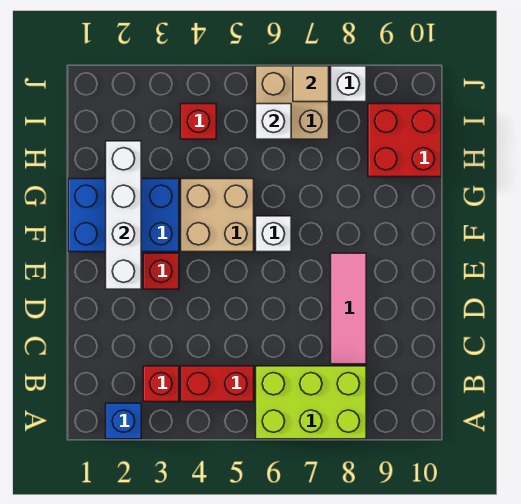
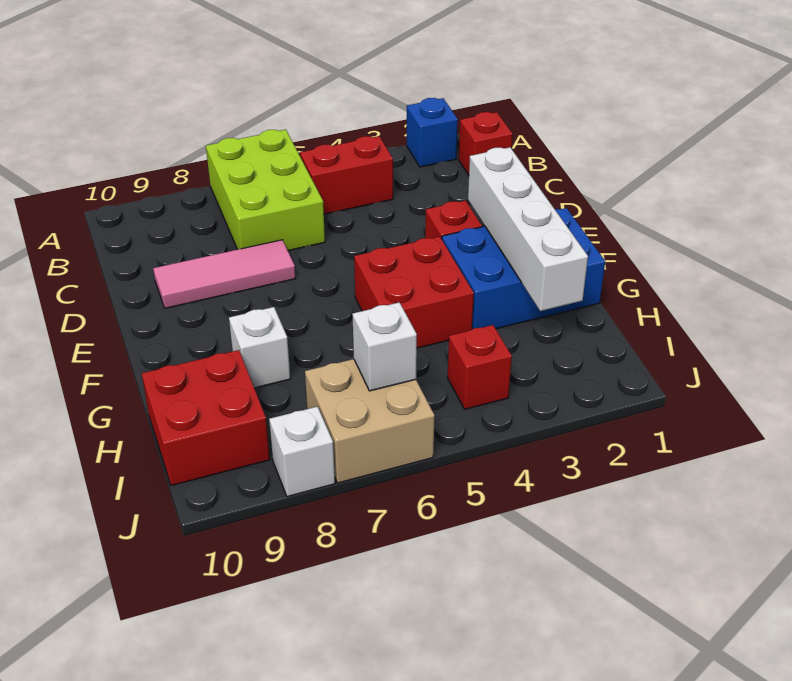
lime 2x3 brick [256,366,366,439] -> lime 2x3 brick turned to [206,130,325,251]
red 1x1 brick [143,366,179,402] -> red 1x1 brick moved to [459,112,512,175]
pink 1x3 tile [331,253,366,364] -> pink 1x3 tile turned to [153,240,295,308]
tan 2x2 brick [181,179,254,252] -> red 2x2 brick [354,237,474,348]
white 1x1 brick [256,216,291,252] -> white 1x1 brick moved to [229,307,290,388]
tan 1x1 tile [293,66,329,102] -> none

